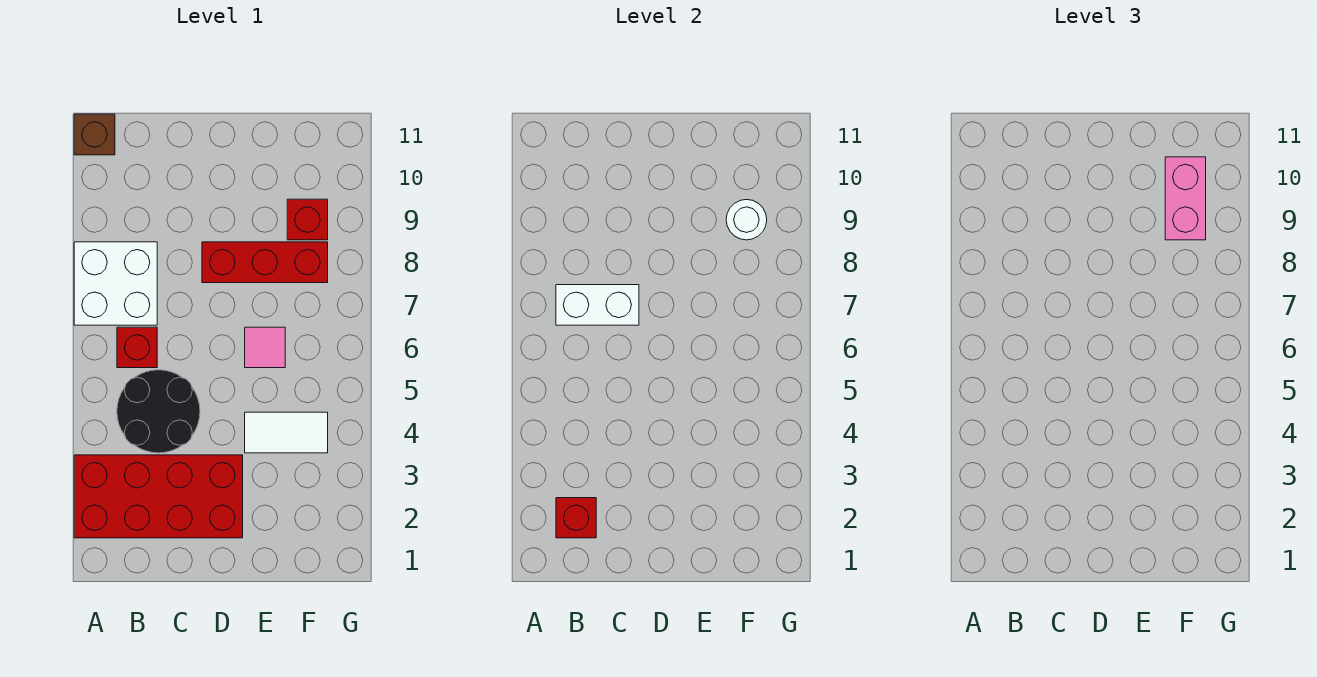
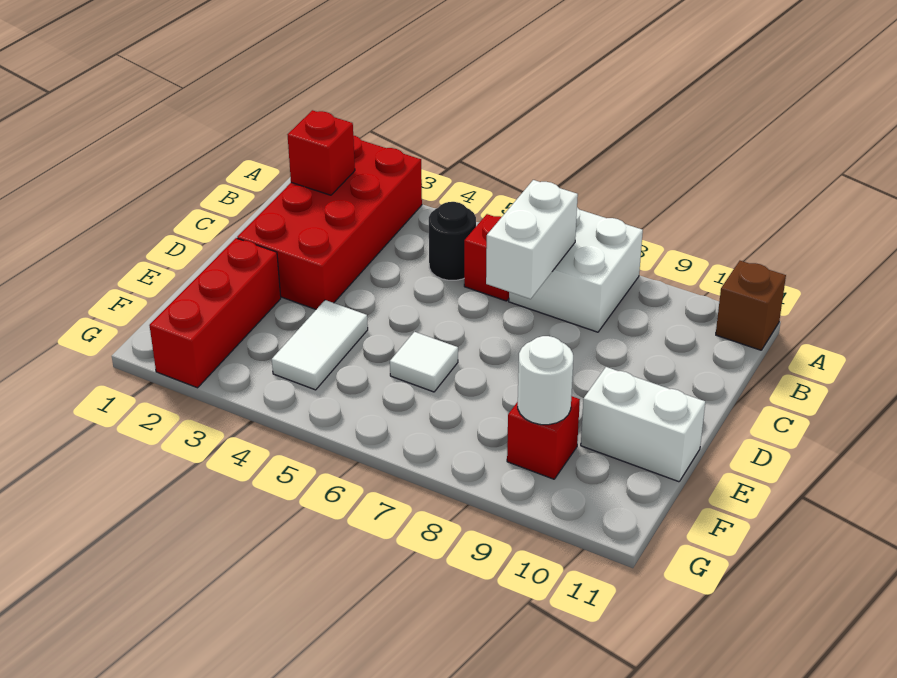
black 2x2 round brick [117,370,200,453] -> black 1x1 round brick [429,202,476,280]
red 1x3 brick [202,242,328,283] -> red 1x3 brick moved to [149,238,281,388]
pink 1x1 tile [245,327,285,368] -> white 1x1 tile [390,332,458,392]
none -> white 1x2 brick [581,367,705,482]
pink 1x2 brick [1165,157,1206,240] -> none

